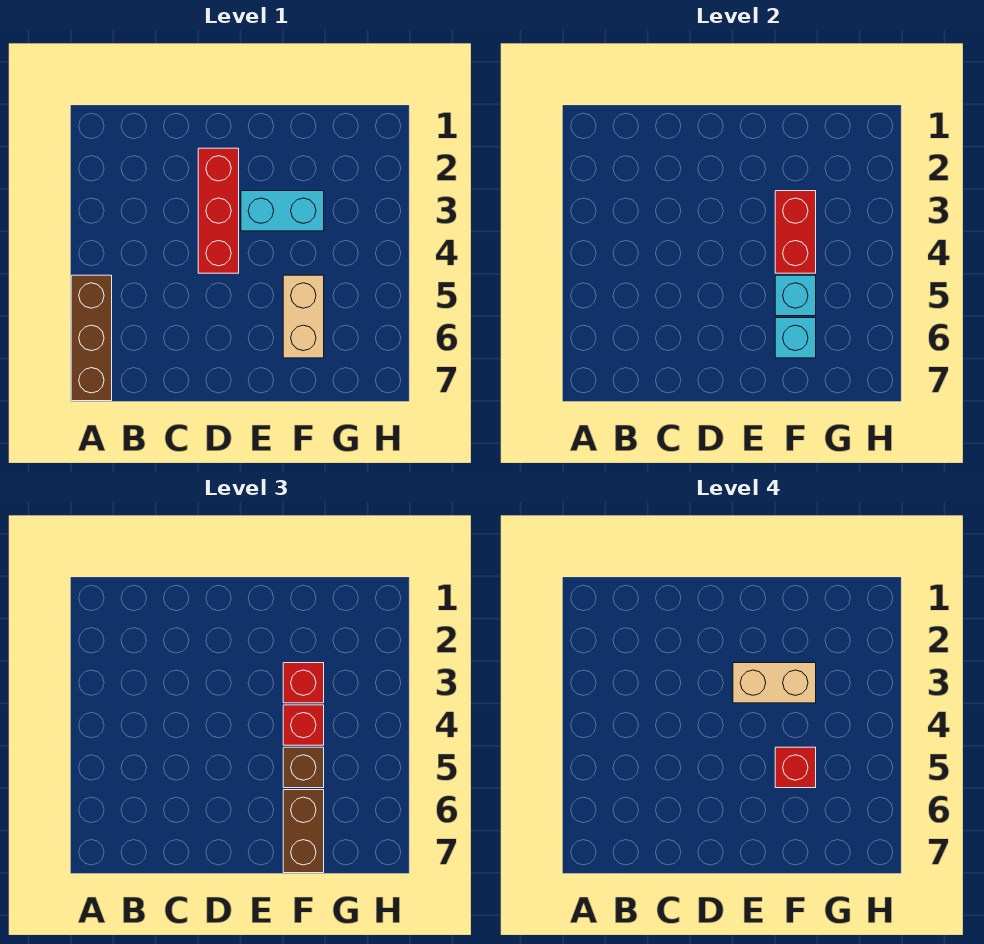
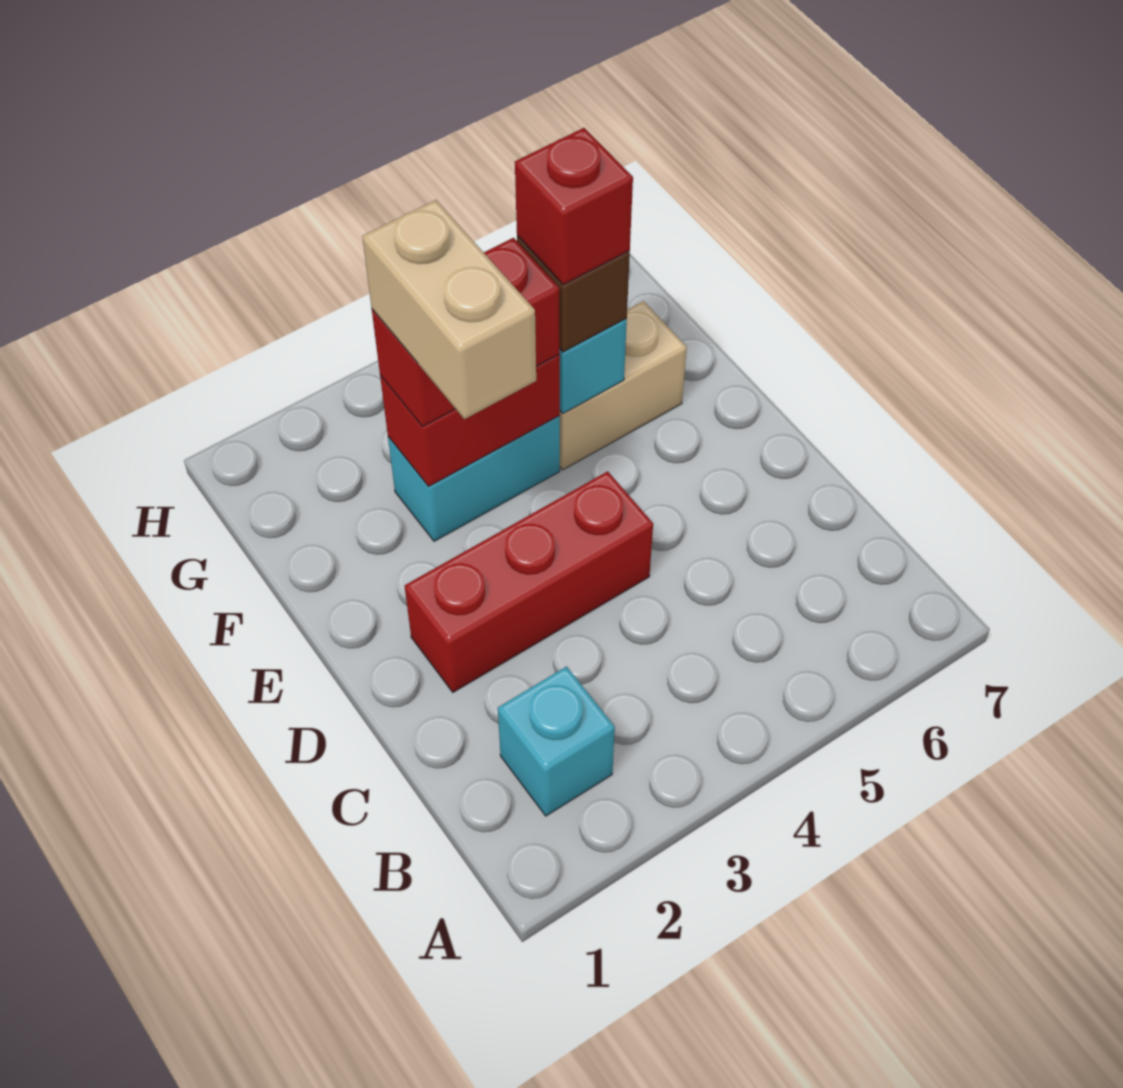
brown 1x3 brick [71,275,112,401] -> none
cyan 1x2 brick [241,191,324,231] -> cyan 1x2 brick turned to [388,416,560,541]
cyan 1x1 brick [775,318,816,358] -> cyan 1x1 brick moved to [498,666,615,816]
brown 1x2 brick [283,790,324,873] -> none

